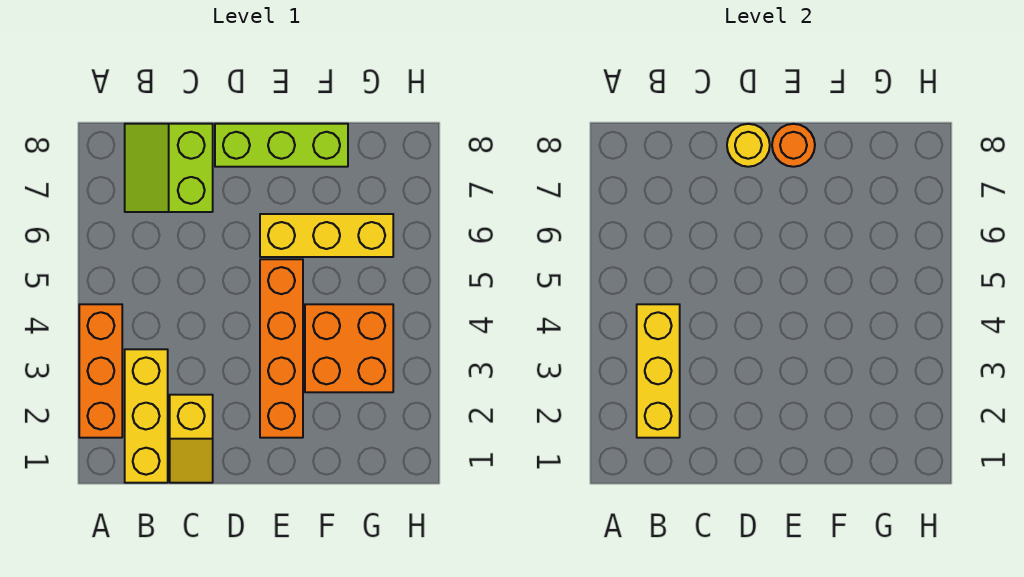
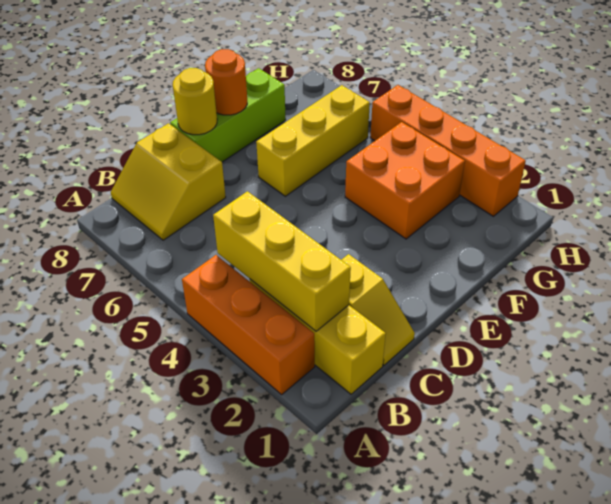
lime 2x2 slope [125,124,213,212] -> yellow 2x2 slope [111,123,226,240]
orange 1x4 brick [260,259,303,438] -> orange 1x4 brick moved to [370,85,526,216]

